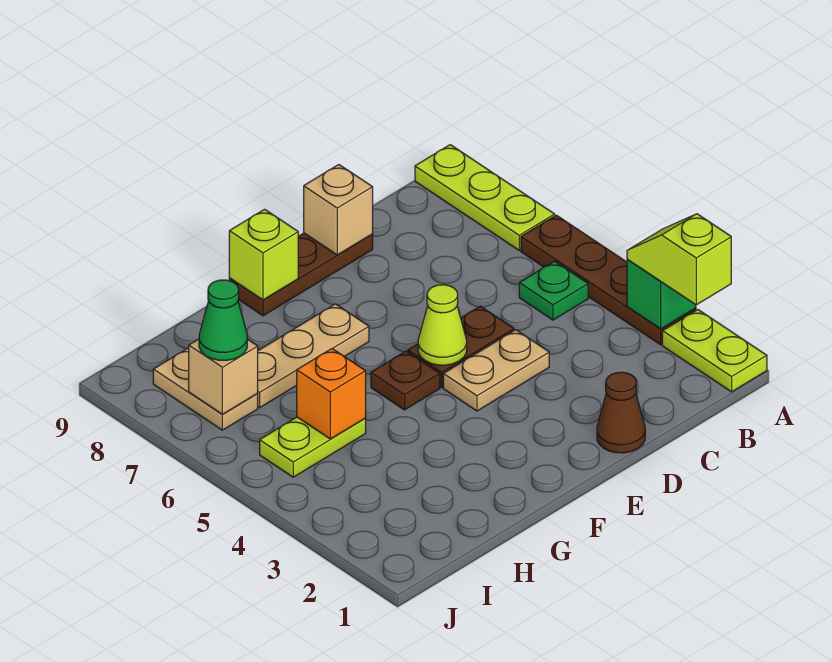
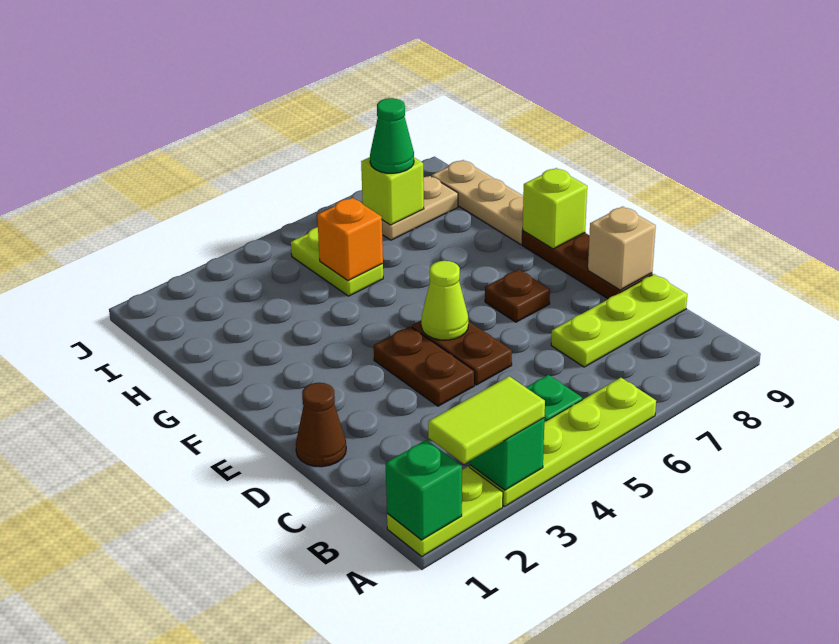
none -> green 1x1 brick [386,440,462,540]
lime 1x2 slope [627,214,731,305] -> lime 1x2 tile [428,376,545,464]
brown 1x4 plate [521,215,696,345] -> lime 1x4 plate [470,378,656,507]
lime 1x3 plate [415,145,555,250] -> lime 1x3 plate moved to [551,274,687,367]
tan 1x2 plate [443,330,549,411] -> brown 1x2 plate [374,326,474,406]
brown 1x1 plate [371,351,440,410] -> brown 1x1 plate moved to [485,270,550,322]
tan 1x3 plate [257,304,369,408] -> tan 1x3 plate moved to [431,160,523,244]
tan 1x1 brick [189,339,258,415] -> lime 1x1 brick [361,157,424,225]

